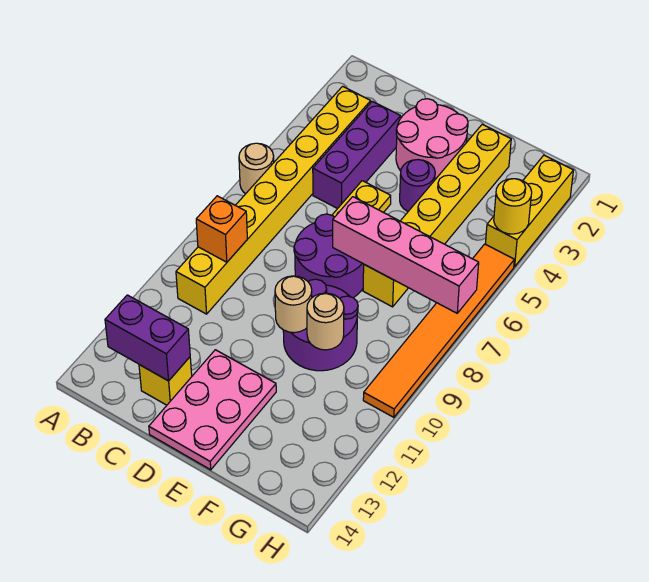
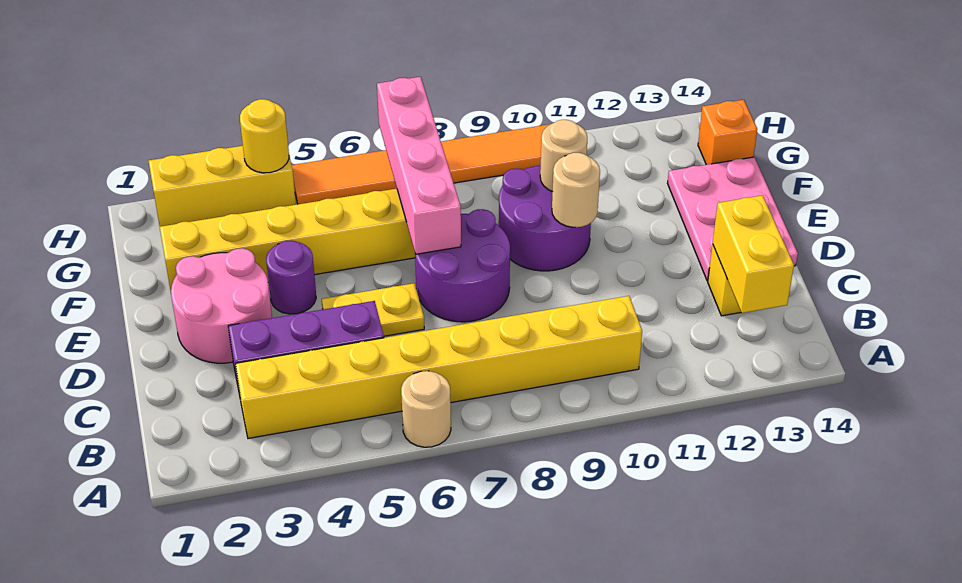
orange 1x1 brick [196,196,247,262] -> orange 1x1 brick moved to [698,100,757,165]
purple 1x2 brick [105,295,190,381] -> yellow 1x2 brick [713,195,794,313]
pink 2x3 plate [149,350,276,470] -> pink 2x3 plate turned to [667,157,798,281]

